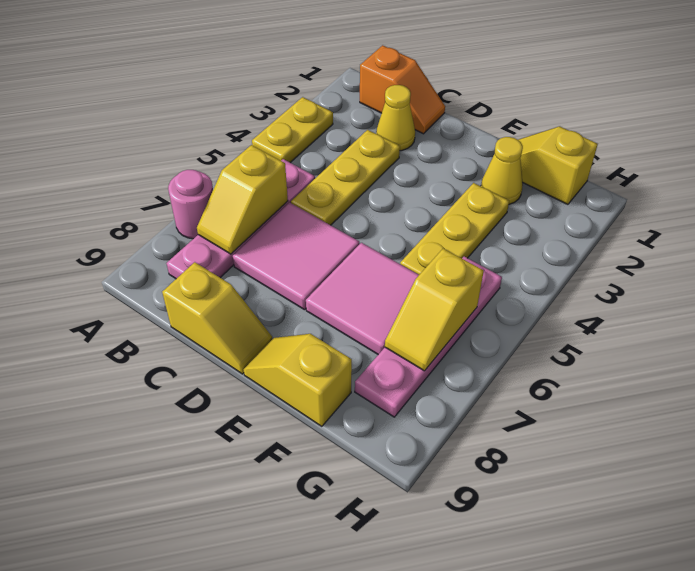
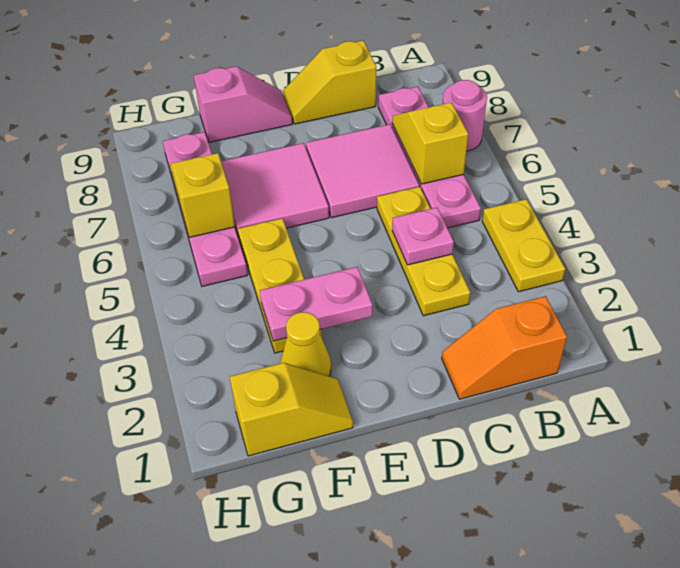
yellow 1x1 cone [376,85,415,151] -> none
none -> pink 1x1 plate [392,208,454,265]
none -> pink 1x2 plate [260,267,373,341]
yellow 1x2 slope [244,334,352,426] -> pink 1x2 slope [194,66,292,142]

